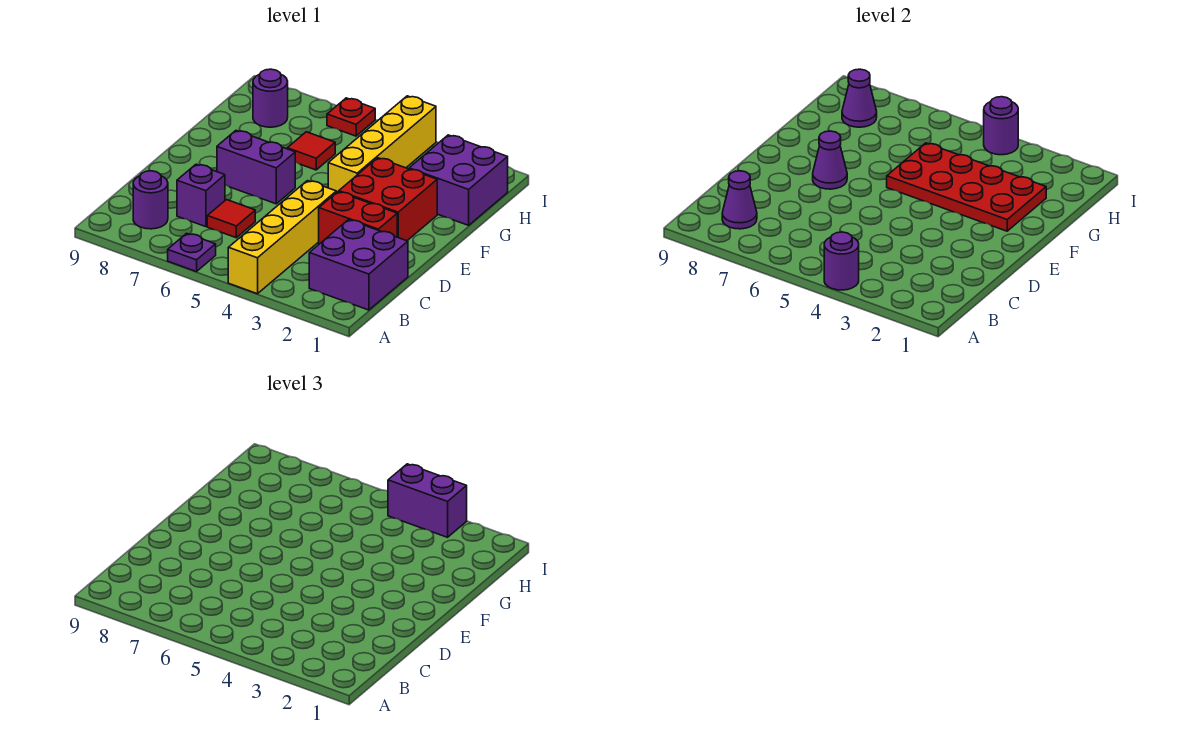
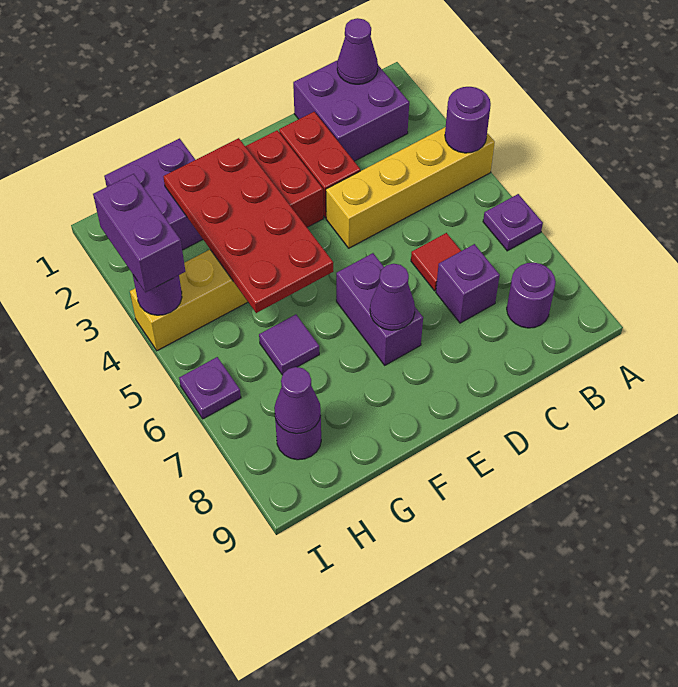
purple 1x1 cone [722,171,757,229] -> purple 1x1 cone moved to [337,18,378,84]
red 1x1 tile [287,132,335,170] -> purple 1x1 tile [259,314,319,375]
red 1x1 plate [327,98,375,136] -> purple 1x1 plate [179,357,241,419]

